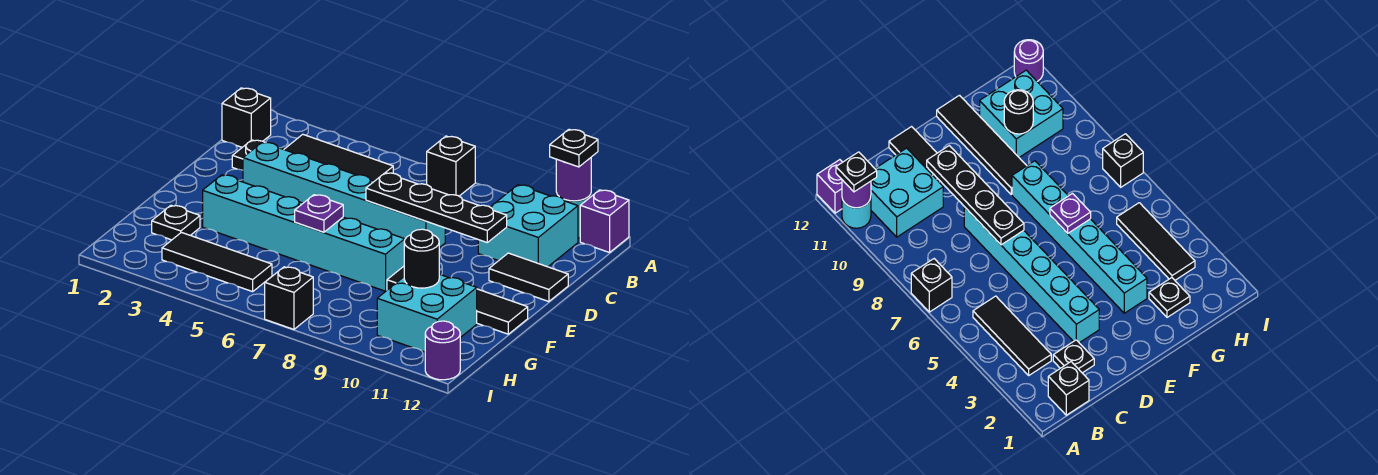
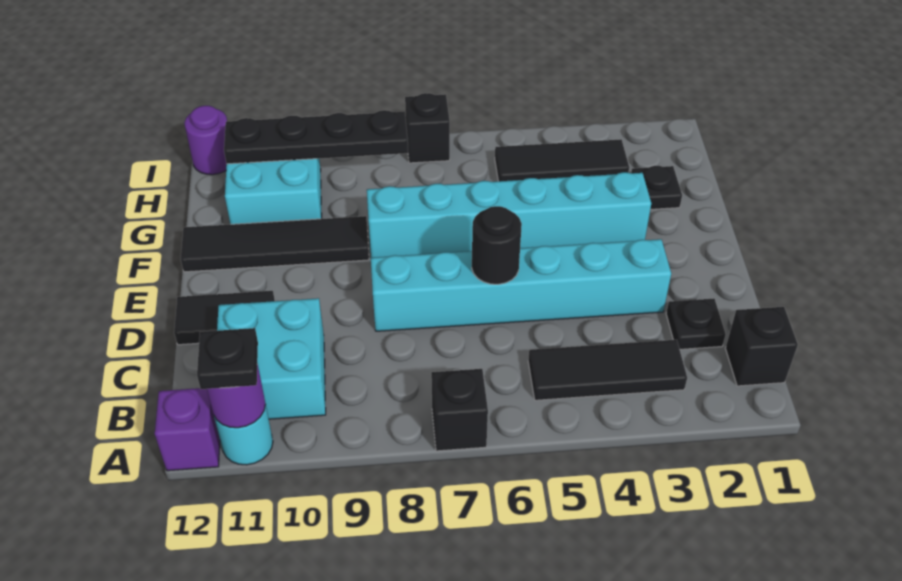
black 1x4 plate [366,173,507,242] -> black 1x4 plate moved to [224,110,408,164]
purple 1x1 plate [295,195,343,232] -> none
black 1x1 round brick [404,229,439,288] -> black 1x1 round brick moved to [472,206,522,284]

